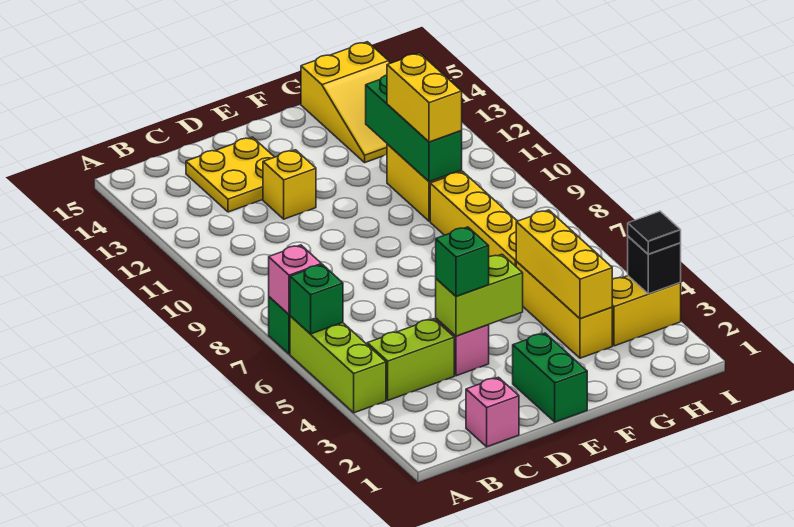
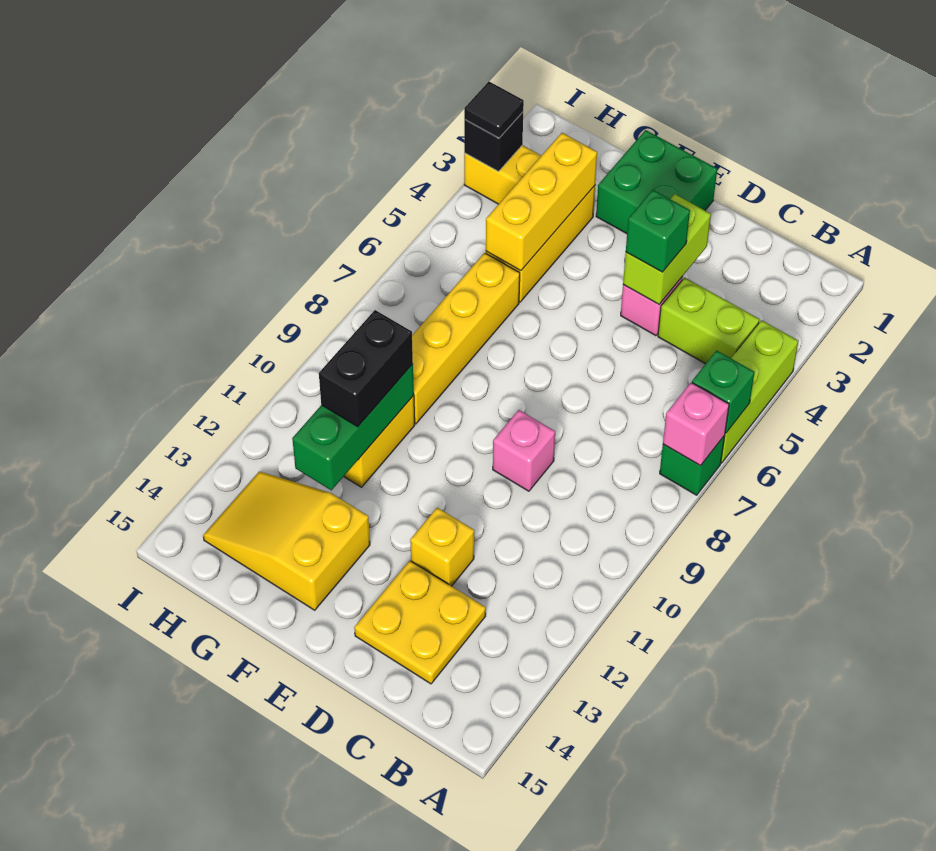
pink 1x1 brick [466,377,519,447] -> pink 1x1 brick moved to [493,410,555,491]
lime 1x2 brick [436,254,523,336] -> lime 1x2 brick turned to [623,194,711,304]
green 1x2 brick [513,333,587,422] -> green 2x2 brick [596,130,717,234]
yellow 1x2 brick [387,53,462,142] -> black 1x2 brick [319,310,413,427]
yellow 2x3 slope [301,42,390,162] -> yellow 2x3 slope turned to [203,472,370,610]

